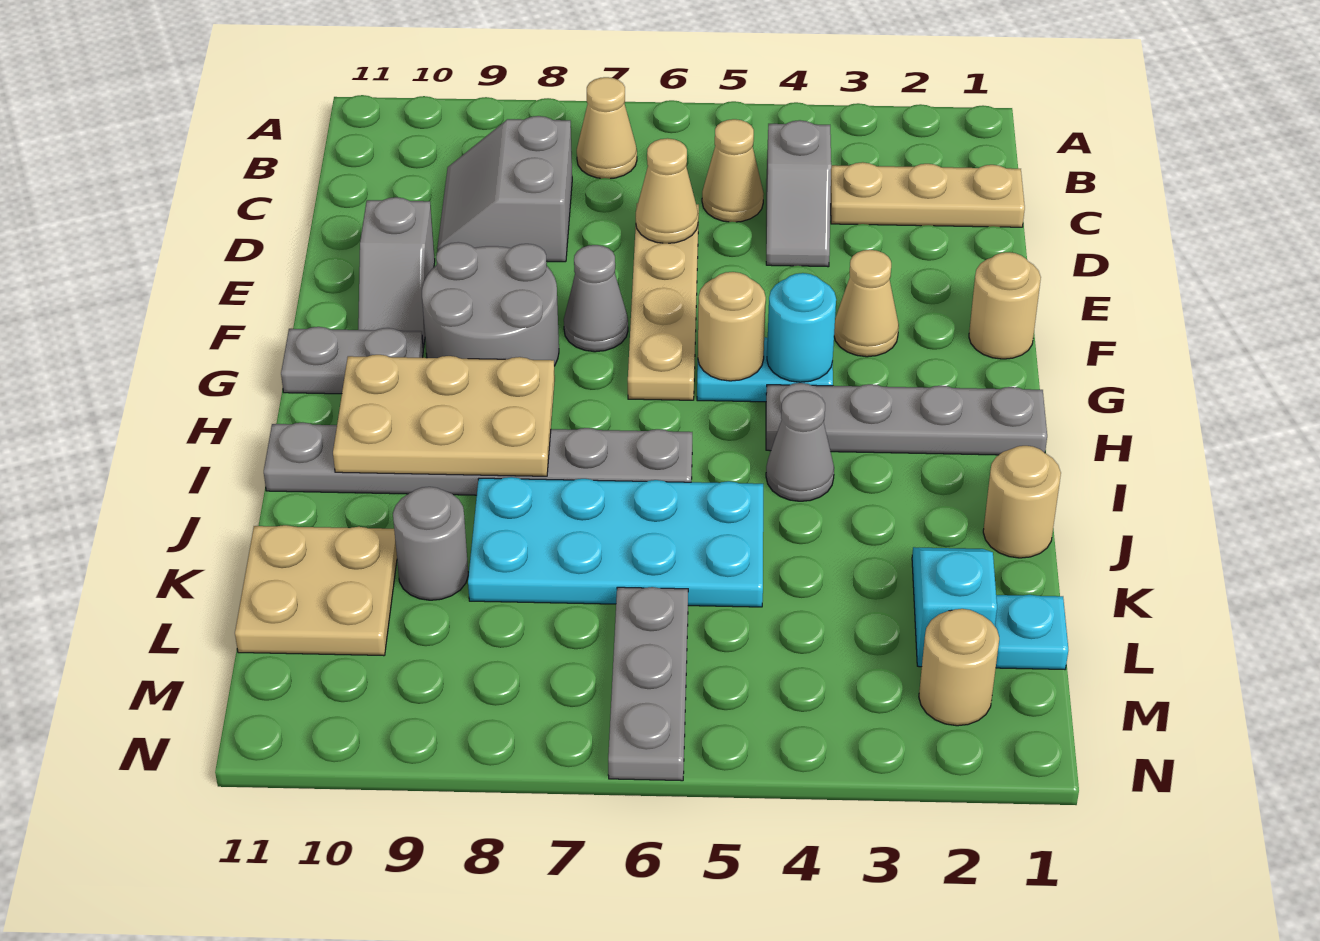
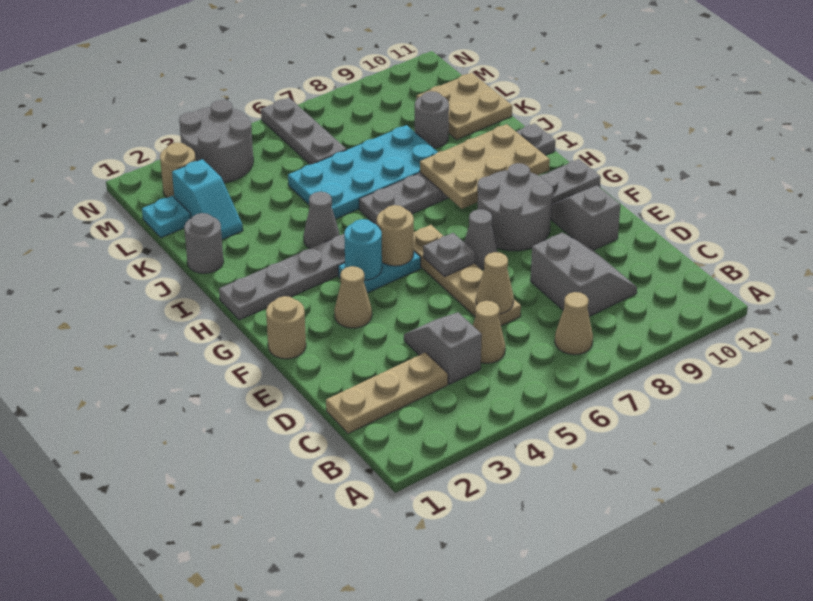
none -> grey 1x1 plate [423,233,475,277]
tan 1x1 round brick [983,446,1061,558] -> grey 1x1 round brick [184,213,223,273]
none -> grey 2x2 round brick [179,100,253,183]

